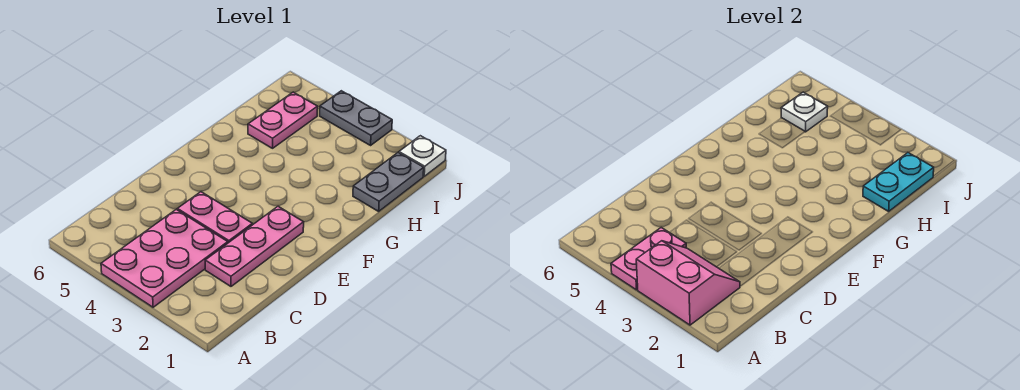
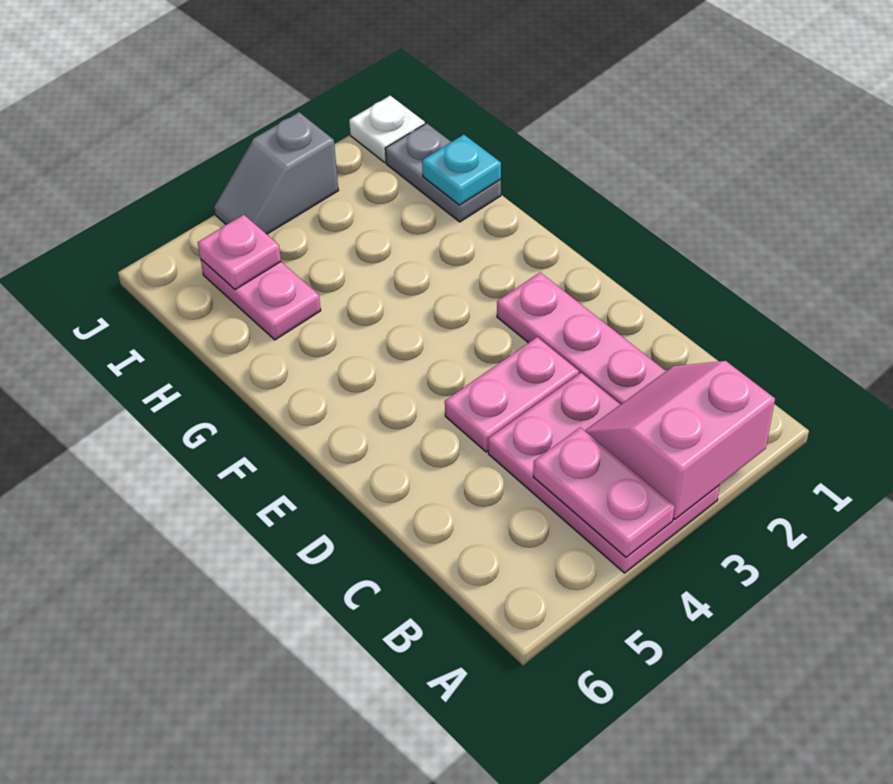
cyan 1x2 plate [863,153,934,211] -> cyan 1x1 plate [422,135,501,205]
white 1x1 plate [781,92,828,132] -> pink 1x1 plate [198,215,281,290]
grey 1x2 plate [320,91,392,145] -> grey 1x2 slope [214,112,338,234]

